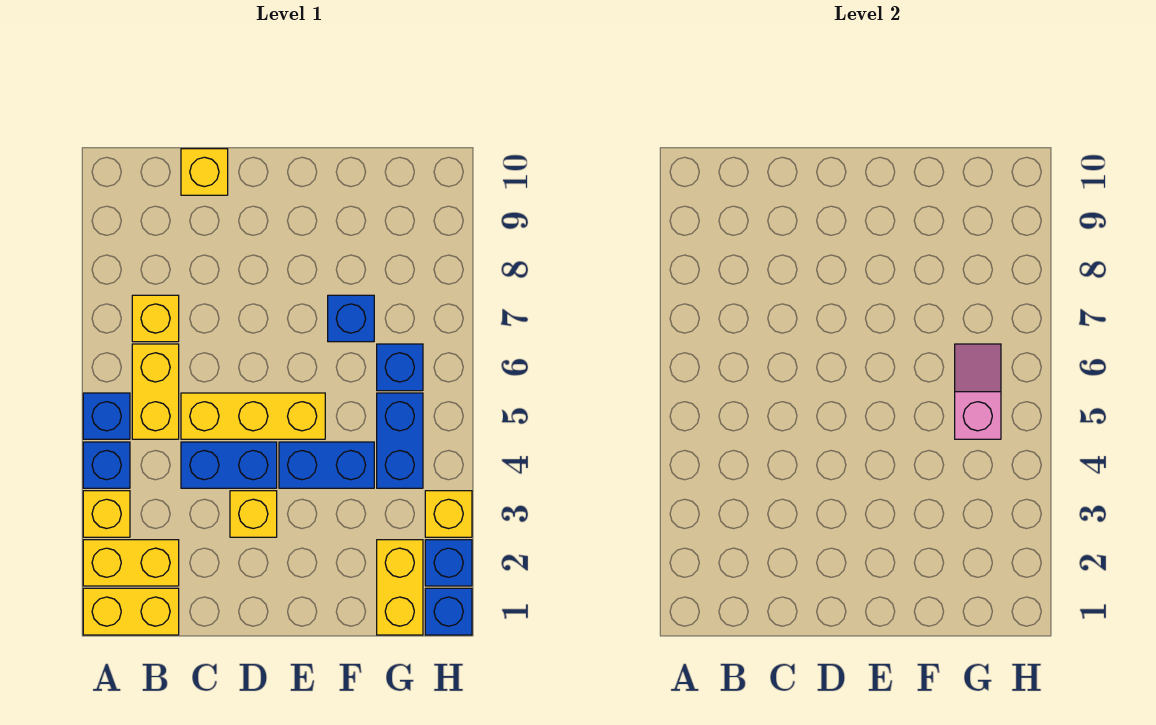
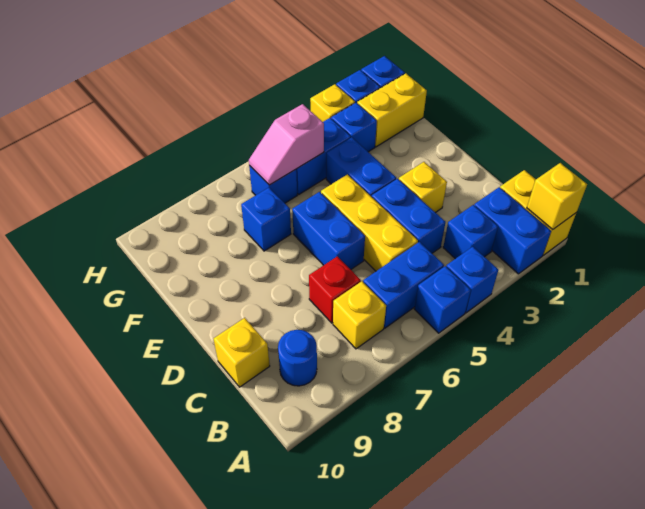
yellow 1x2 brick [83,540,179,586] -> blue 1x2 brick [474,187,551,274]
yellow 1x1 brick [83,491,130,537] -> yellow 1x1 brick moved to [527,163,587,230]
none -> blue 1x1 brick [443,205,498,259]
yellow 1x2 brick [132,344,179,439] -> blue 1x2 brick [363,242,444,328]
none -> blue 1x1 round brick [278,330,317,386]
none -> red 1x1 brick [309,256,361,323]
none -> blue 1x2 brick [292,192,365,269]
none -> blue 1x1 brick [331,103,377,152]

